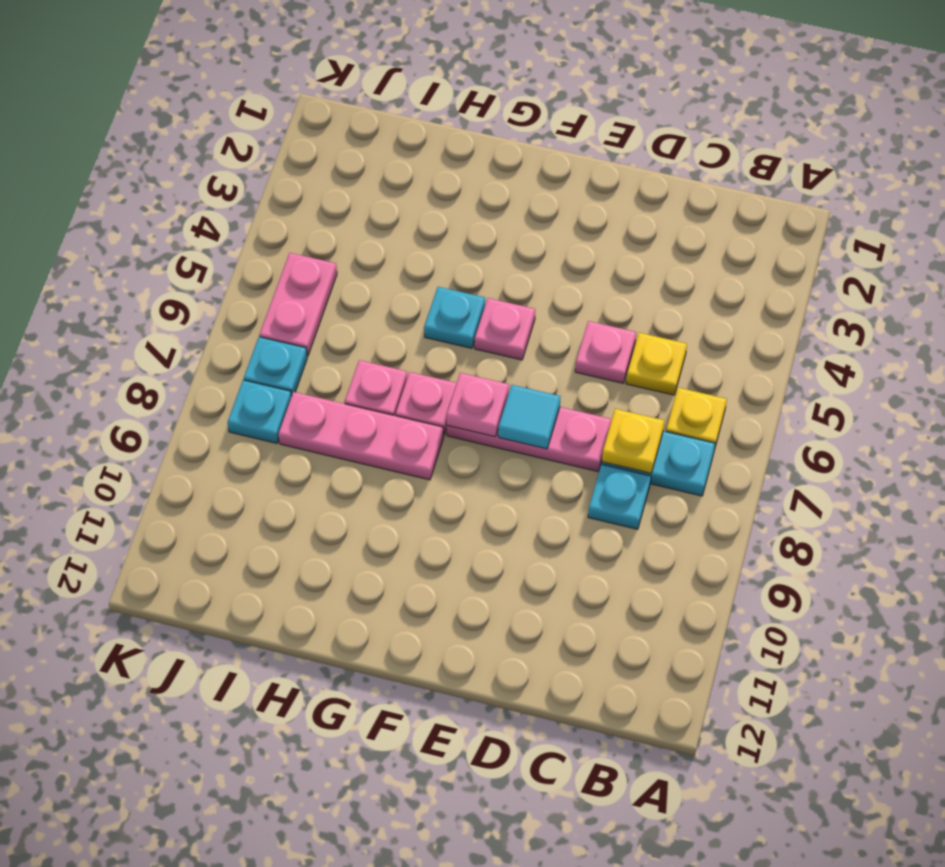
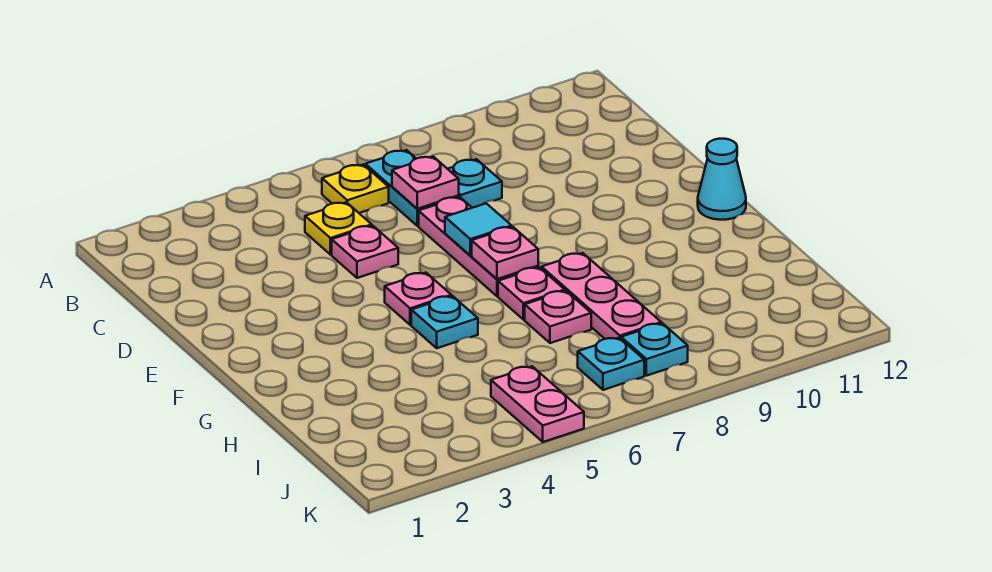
yellow 1x1 plate [602,409,664,473] -> pink 1x1 plate [392,157,459,209]
none -> cyan 1x1 cone [698,139,746,220]
pink 1x2 plate [260,253,337,356] -> pink 1x2 plate turned to [491,366,584,442]

